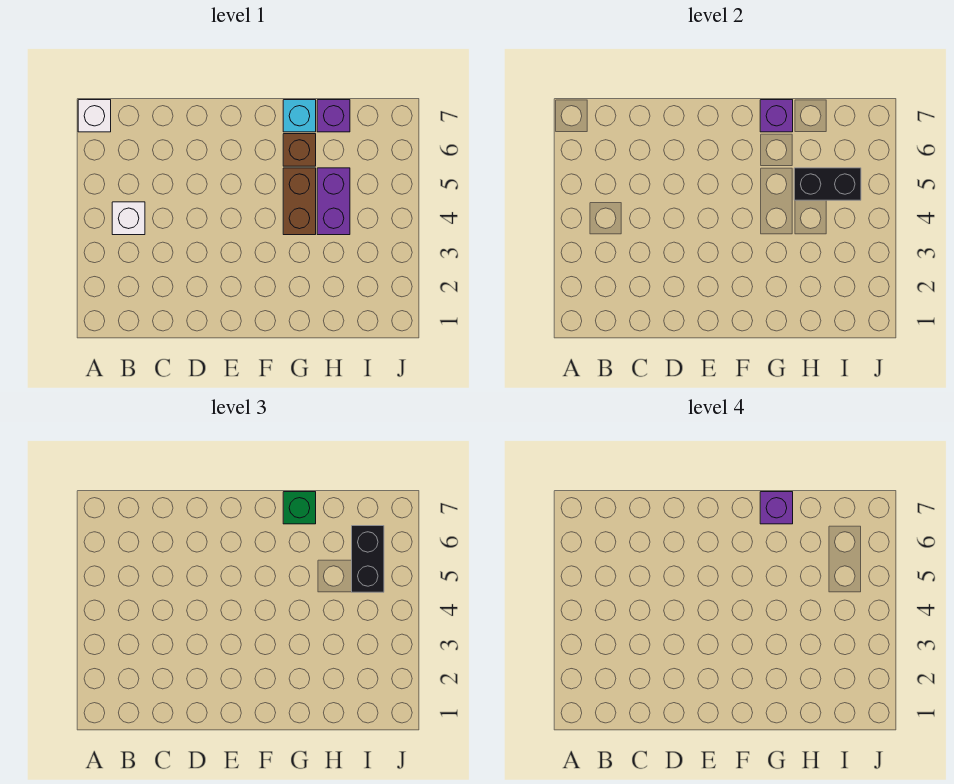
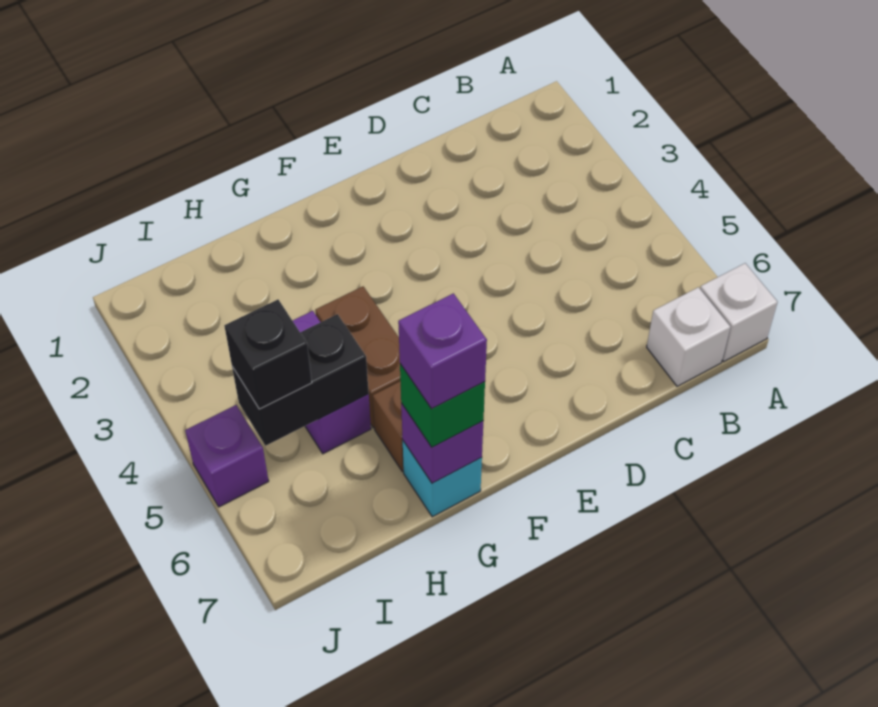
white 1x1 brick [112,202,145,235] -> white 1x1 brick moved to [647,287,730,386]
purple 1x1 brick [317,100,350,132] -> purple 1x1 brick moved to [185,405,269,507]
black 1x2 brick [352,526,384,592] -> black 1x1 brick [224,300,312,409]

